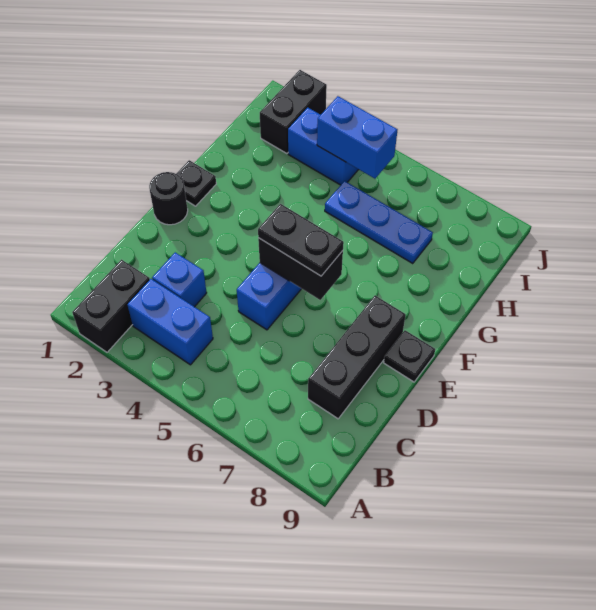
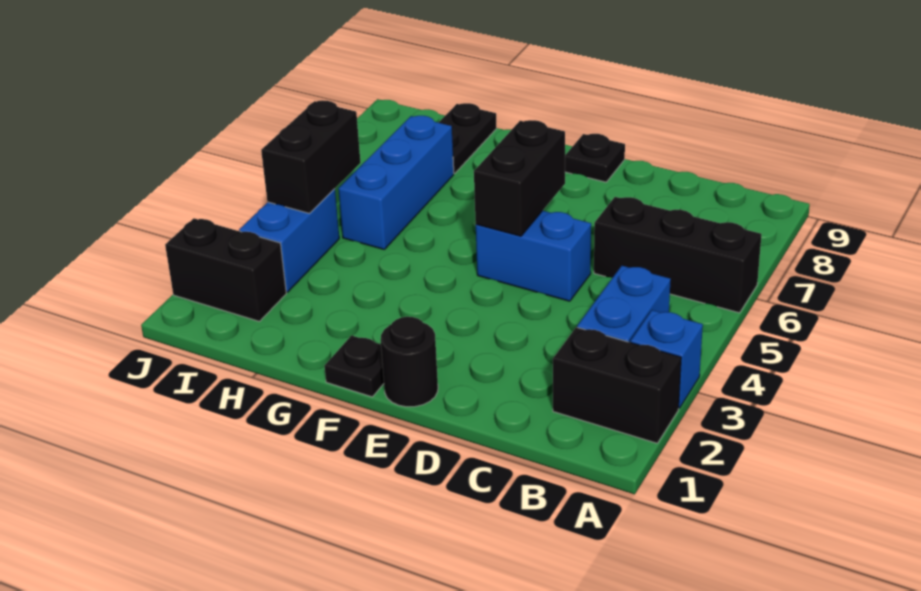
blue 1x1 brick [152,252,207,307] -> blue 1x1 brick moved to [630,310,703,408]
black 1x3 brick [308,296,406,419] -> black 1x3 brick moved to [594,197,762,313]
black 1x2 plate [258,204,344,276] -> black 1x2 plate moved to [439,103,497,173]
blue 1x3 plate [325,181,433,263] -> blue 1x3 brick [338,116,454,250]
blue 1x2 brick [317,96,397,179] -> black 1x2 brick [261,100,361,213]

